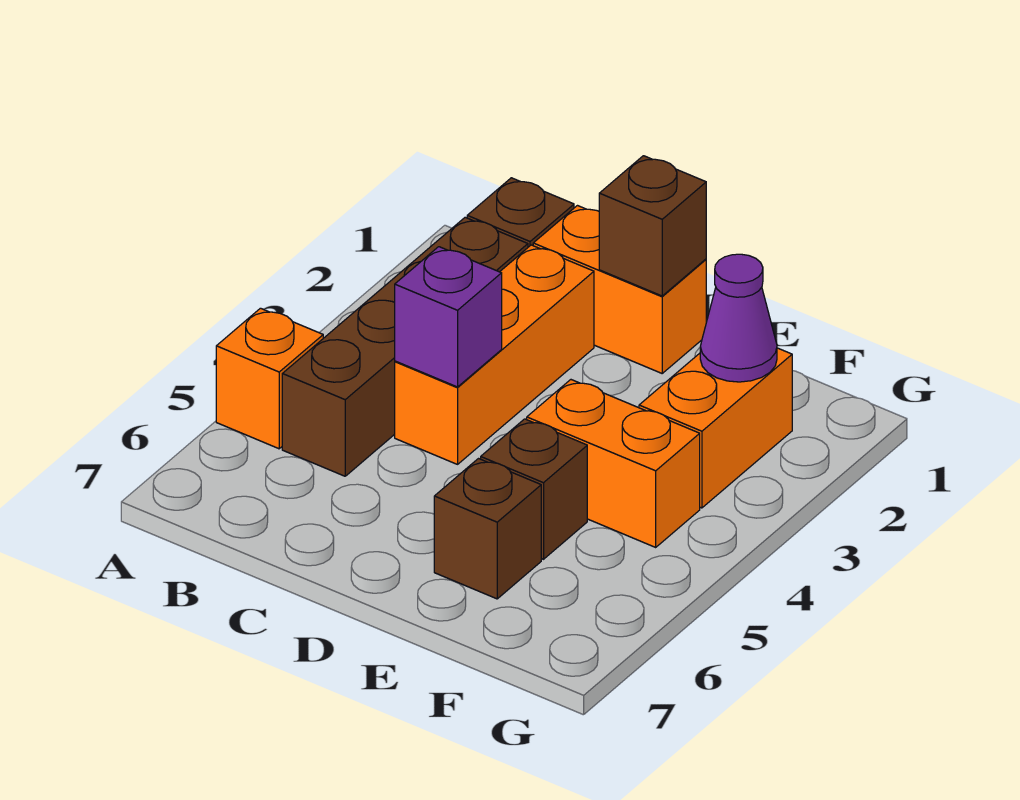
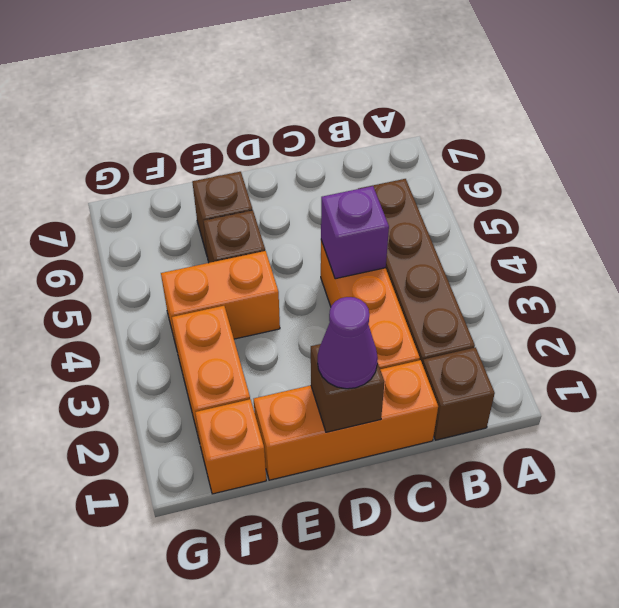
orange 1x1 brick [216,308,323,449] -> orange 1x1 brick moved to [195,399,266,494]
orange 1x2 brick [533,206,706,373] -> orange 1x3 brick [254,360,438,480]
purple 1x1 cone [700,254,777,382] -> purple 1x1 cone moved to [318,297,378,389]

